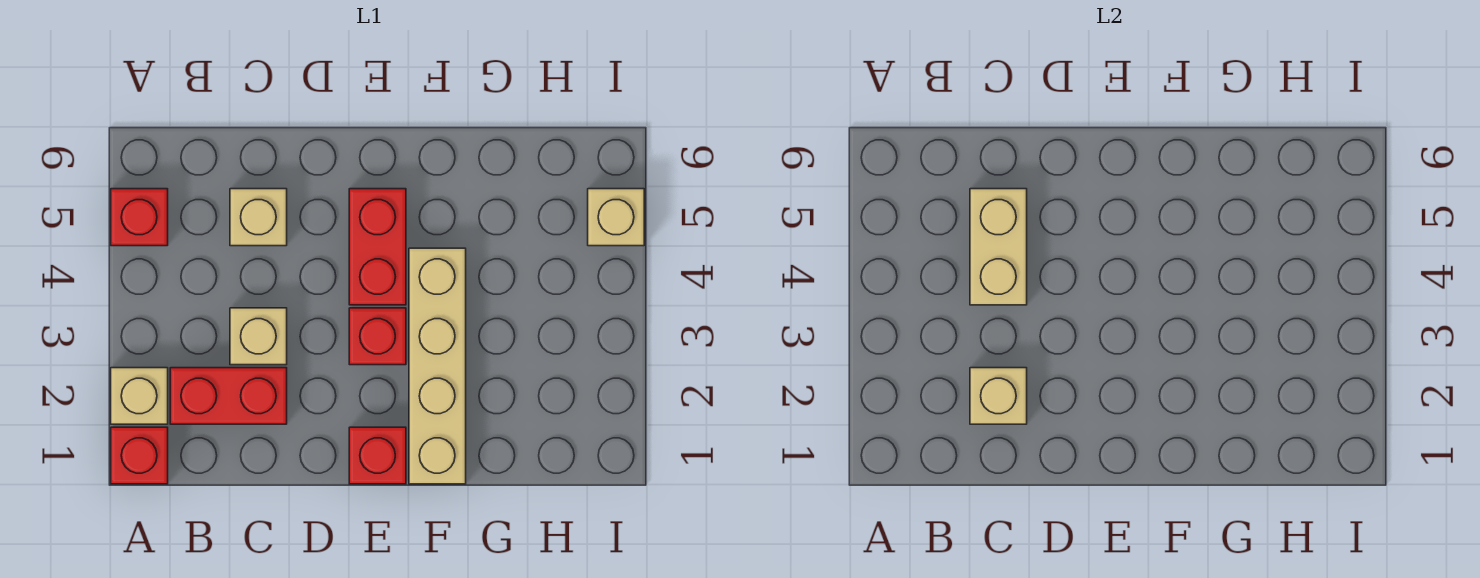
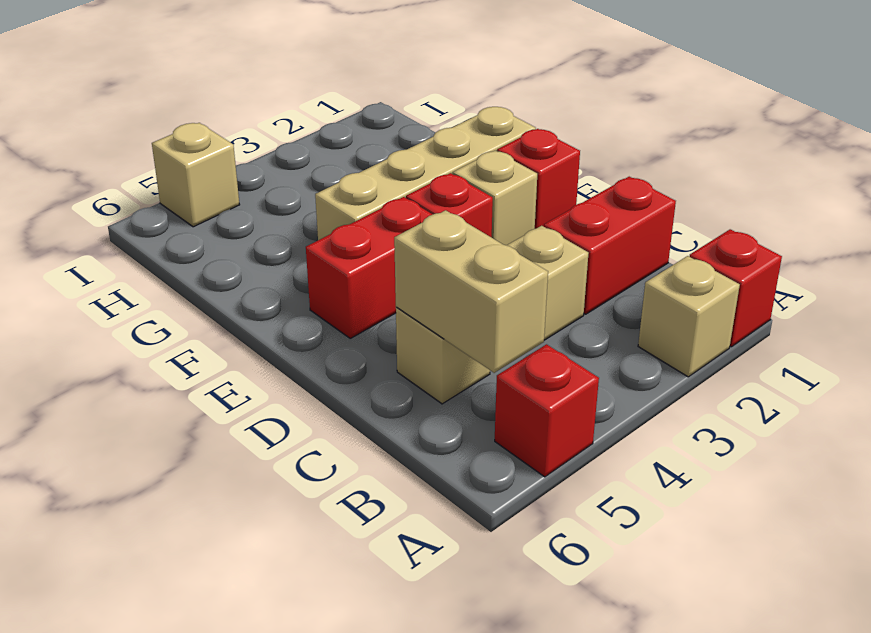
red 1x2 brick [170,368,287,424] -> red 1x2 brick turned to [544,177,676,314]
tan 1x1 brick [970,368,1027,424] -> tan 1x1 brick moved to [453,151,537,245]
tan 1x2 brick [970,189,1027,305] -> tan 1x2 brick turned to [394,210,548,373]

